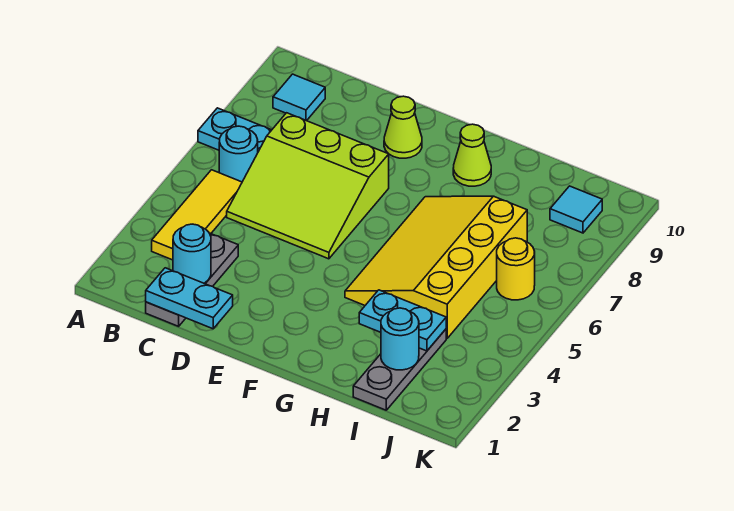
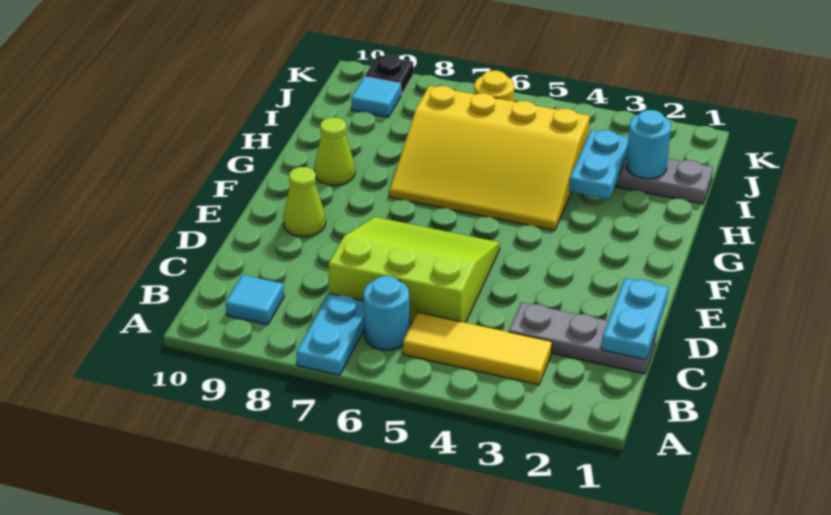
cyan 1x1 round brick [173,224,211,283] -> none
lime 3x3 slope [227,113,389,259] -> lime 3x3 slope turned to [328,217,500,323]
none -> black 1x1 plate [365,55,413,95]

